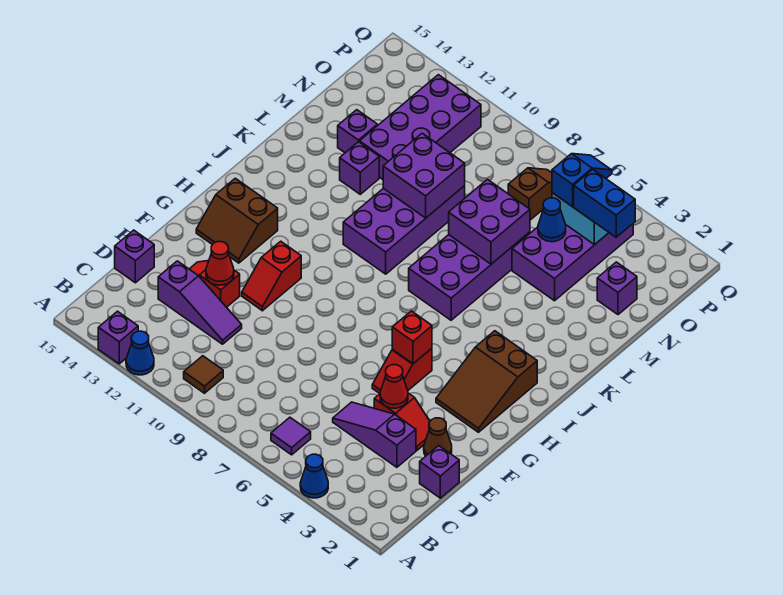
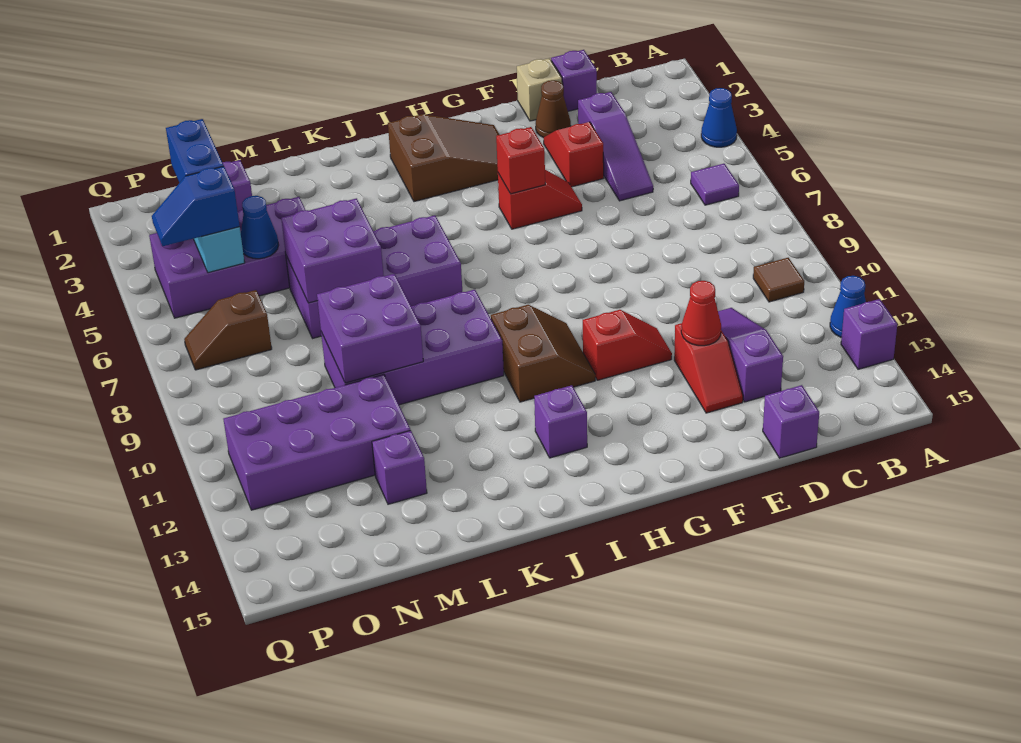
none -> tan 1x1 brick [517,58,562,121]
red 1x1 cone [380,365,408,408] -> none
brown 2x2 slope [196,178,278,263] -> brown 2x2 slope moved to [491,305,595,402]
purple 1x1 brick [340,142,379,194] -> purple 1x1 brick moved to [534,385,587,458]

